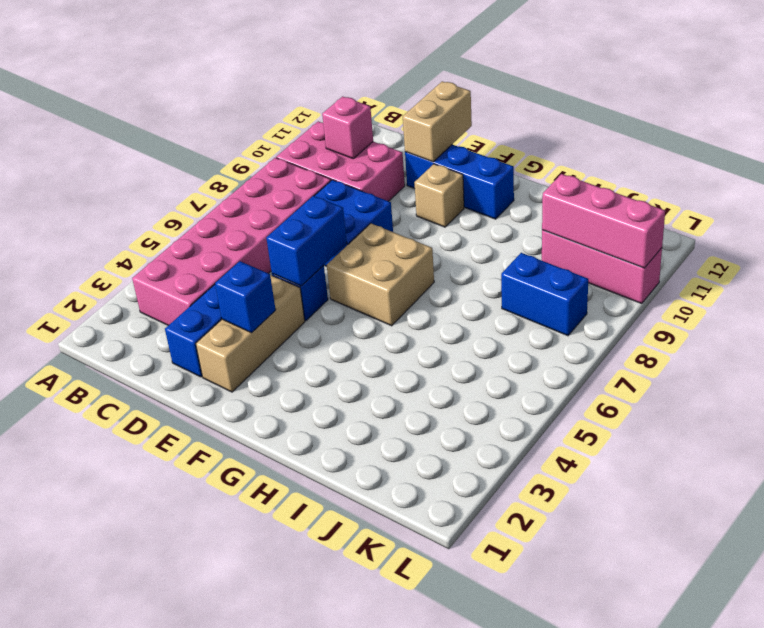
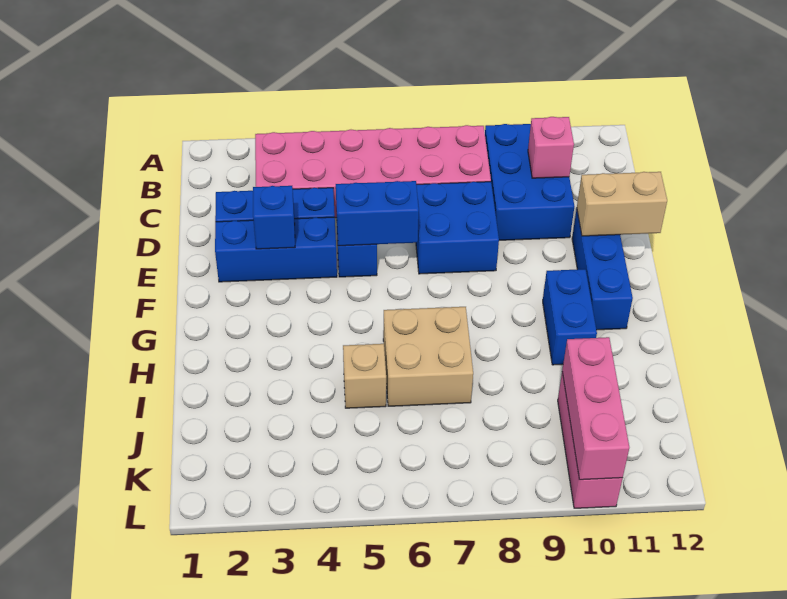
pink 2x3 brick [276,121,405,201] -> blue 2x3 brick [485,124,574,240]
tan 1x3 brick [196,275,305,392] -> blue 1x3 brick [215,217,337,282]
tan 2x2 brick [327,223,434,326] -> tan 2x2 brick moved to [383,307,473,406]
tan 1x1 brick [414,164,464,227] -> tan 1x1 brick moved to [343,344,386,408]
blue 1x2 brick [501,253,588,336] -> blue 1x2 brick moved to [543,269,597,365]

